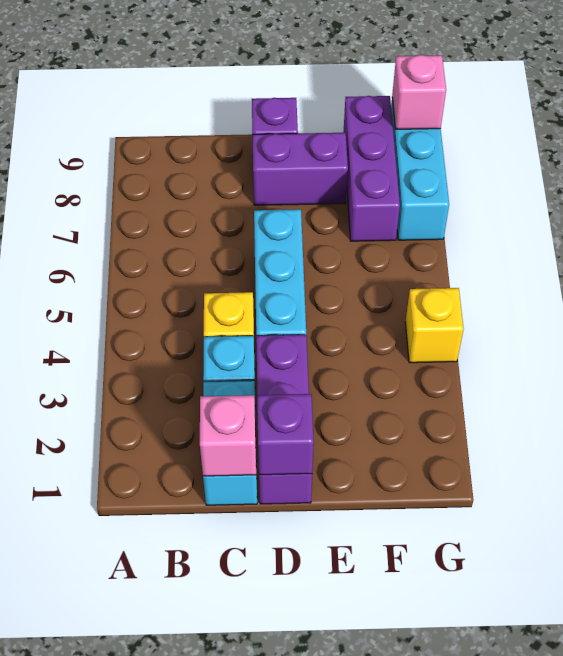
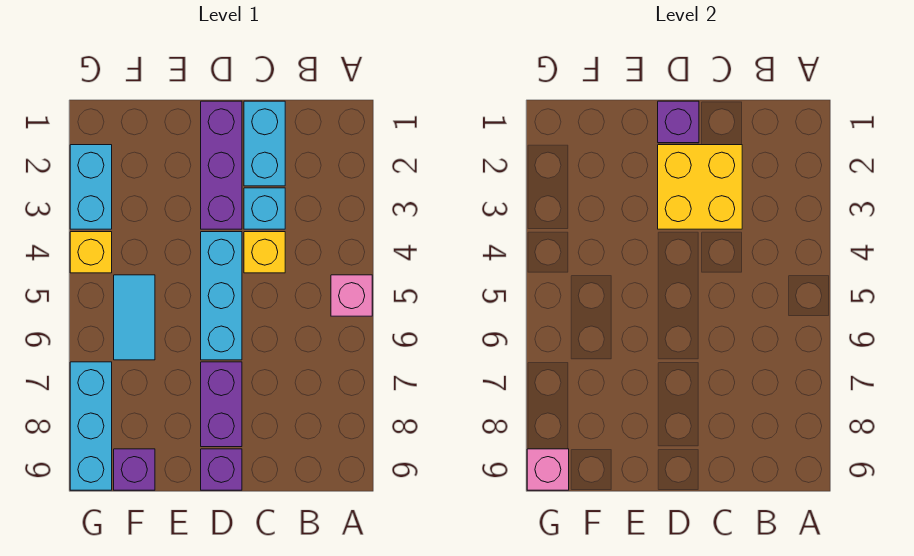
pink 1x1 brick [200,395,256,476] -> pink 1x1 brick moved to [331,275,372,316]
none -> yellow 2x2 brick [658,145,742,229]
purple 1x2 brick [252,133,348,205] -> purple 1x2 brick turned to [201,362,242,447]
none -> cyan 1x2 tile [114,275,155,360]
purple 1x3 brick [343,96,400,241] -> purple 1x1 brick [114,449,155,490]
none -> cyan 1x2 brick [70,145,112,229]

